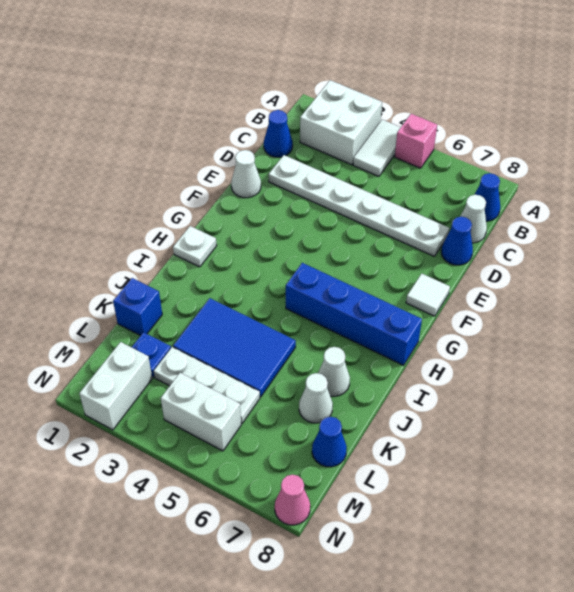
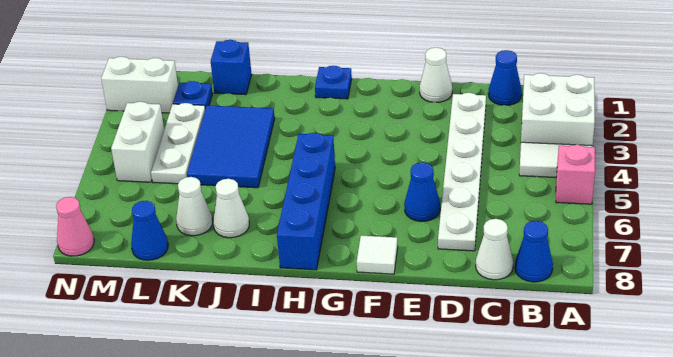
blue 1x1 cone [441,217,473,265] -> blue 1x1 cone moved to [404,162,440,221]
white 1x1 plate [173,226,217,267] -> blue 1x1 plate [315,66,352,99]

